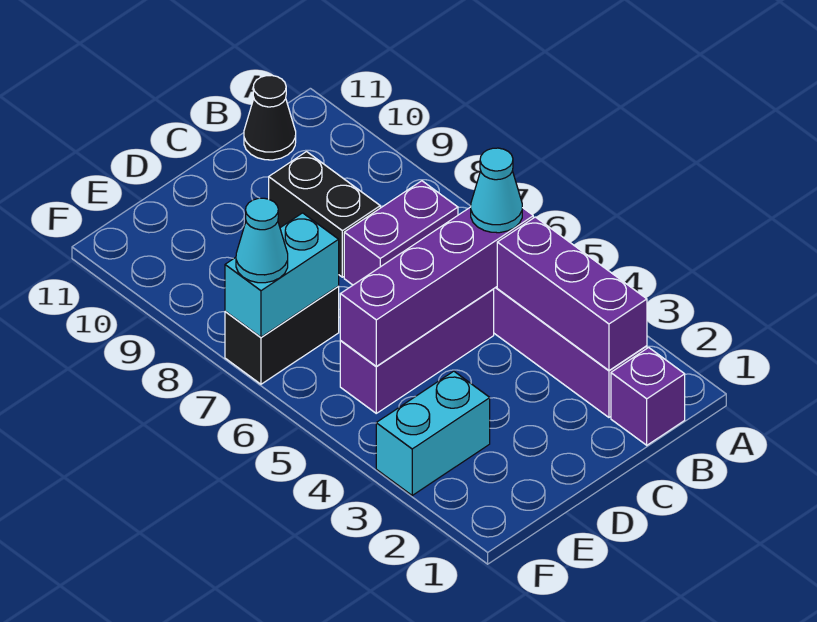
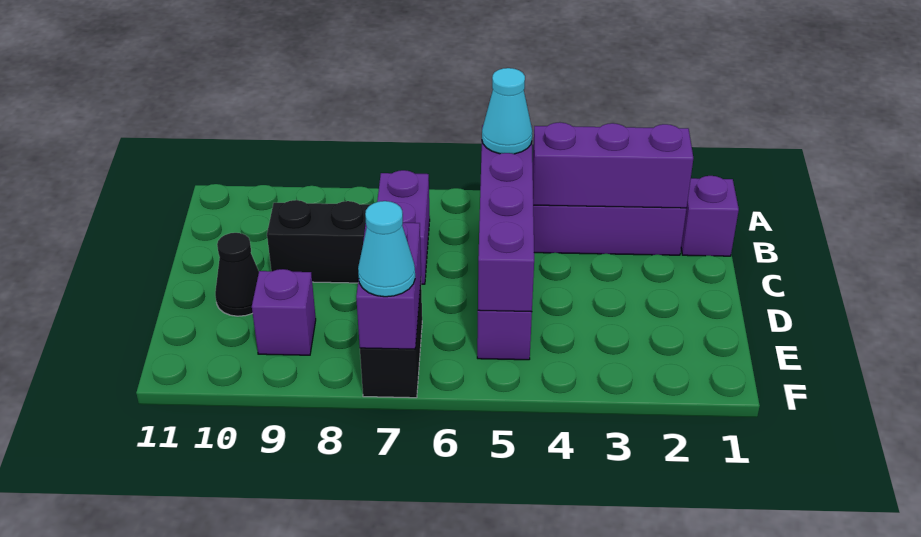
black 1x1 cone [244,75,296,160] -> black 1x1 cone moved to [215,233,259,316]
cyan 1x2 brick [376,371,490,495] -> none
cyan 1x2 brick [225,213,339,337] -> purple 1x2 brick [356,223,421,349]
none -> purple 1x1 brick [252,269,316,355]

